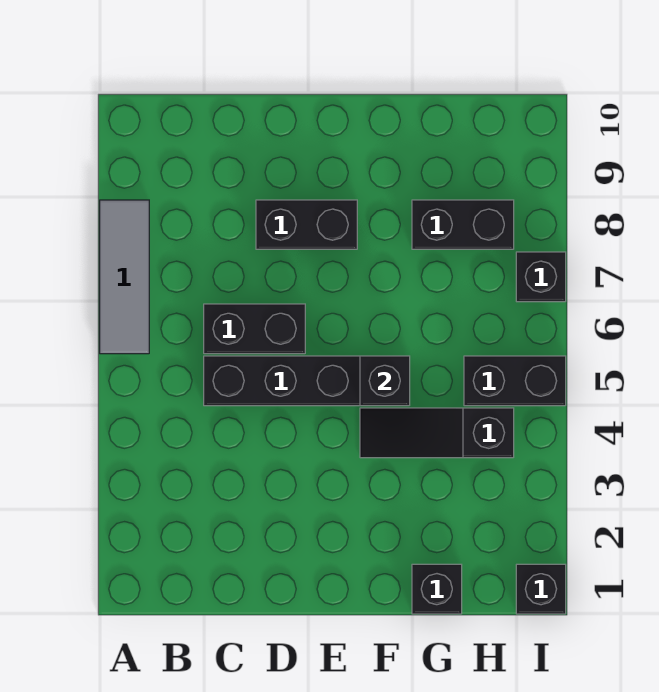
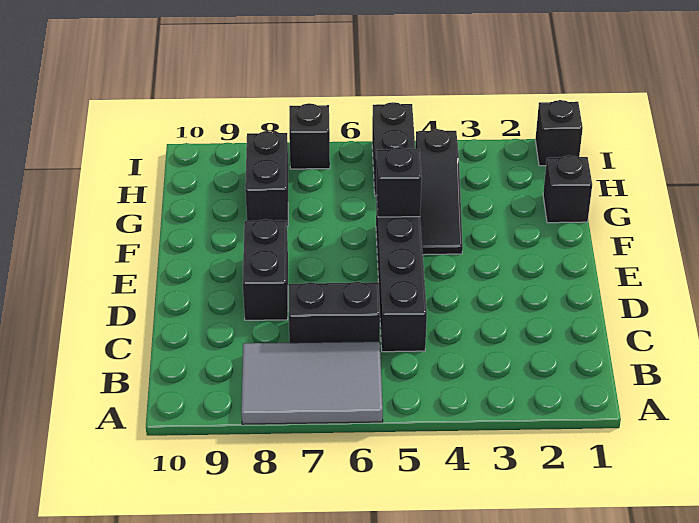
grey 1x3 tile [100,200,149,354] -> grey 2x3 tile [241,341,383,424]
black 1x2 brick [204,304,305,354] -> black 1x2 brick turned to [289,282,380,343]

